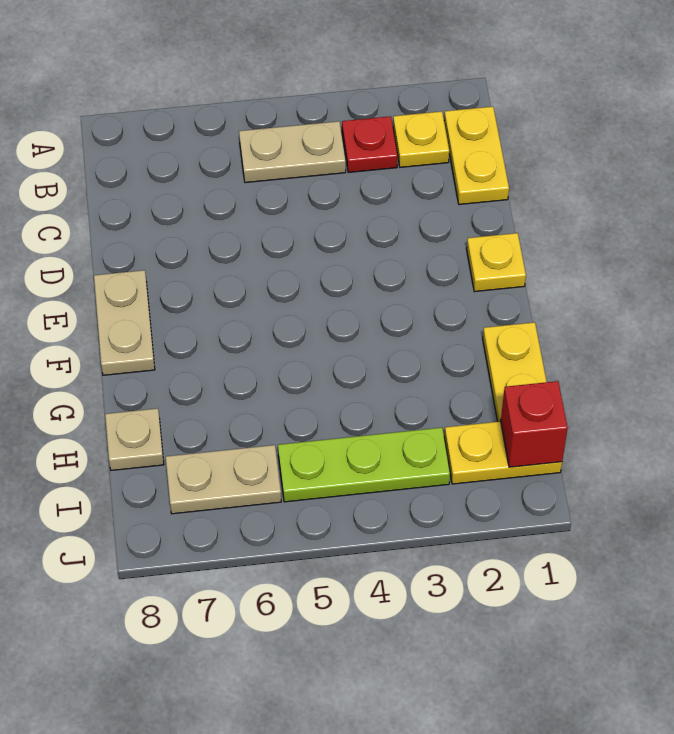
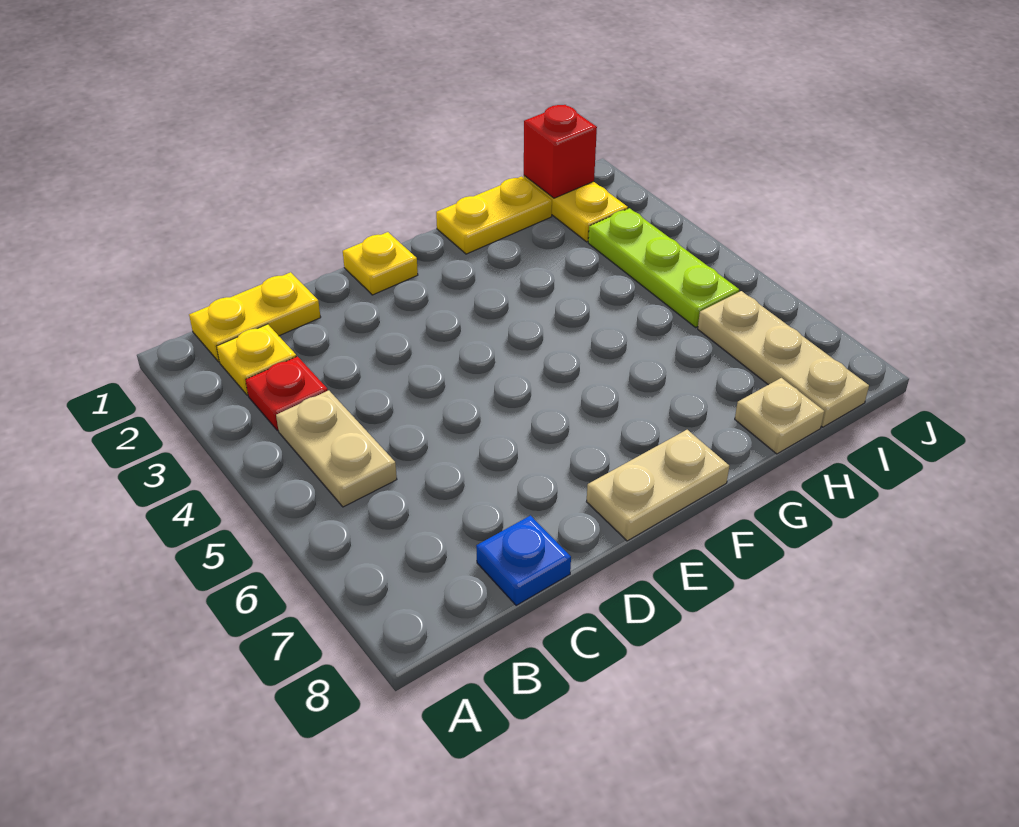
none -> blue 1x1 plate [476,516,571,605]
tan 1x2 plate [166,445,281,514] -> tan 1x3 plate [698,291,869,427]

